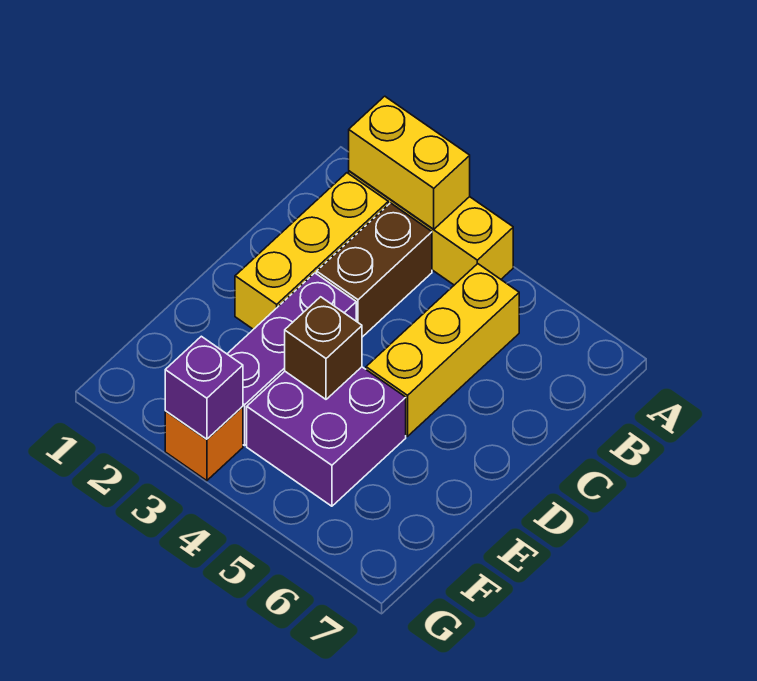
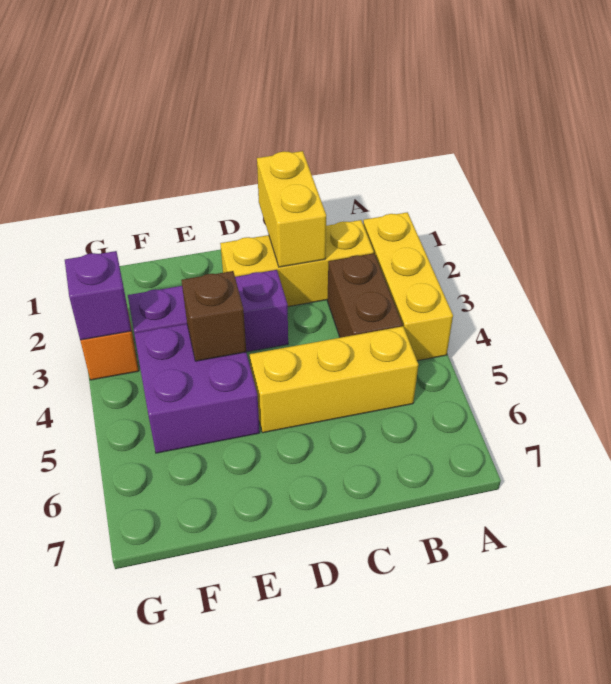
yellow 1x2 brick [349,96,470,229] -> yellow 1x2 brick moved to [257,151,326,267]
brown 1x2 brick [317,203,432,337] -> brown 1x2 brick turned to [327,253,403,338]

